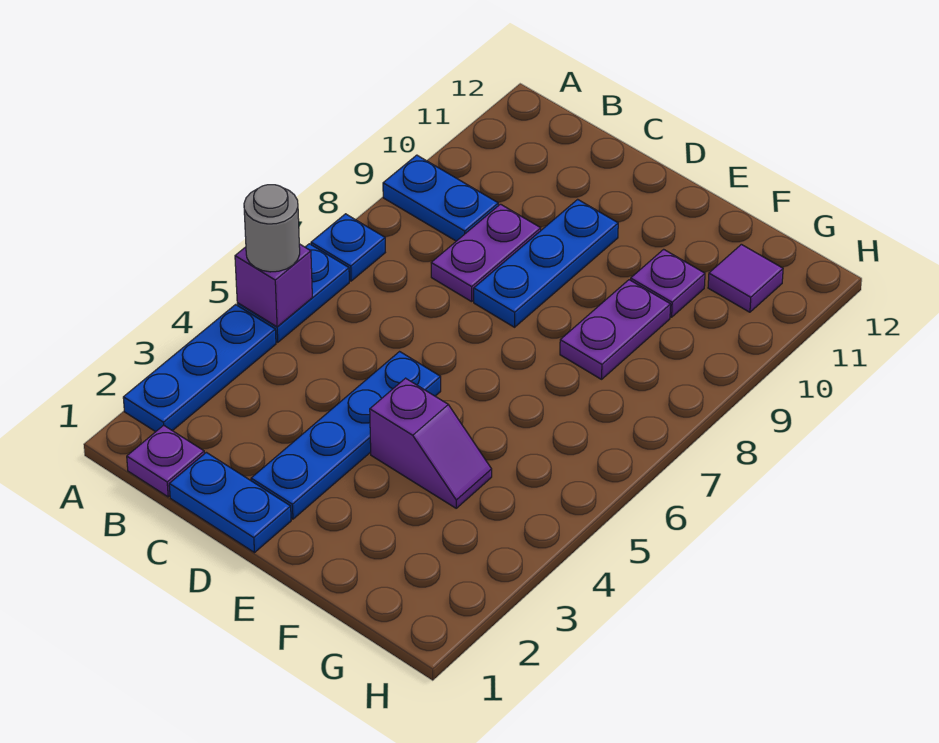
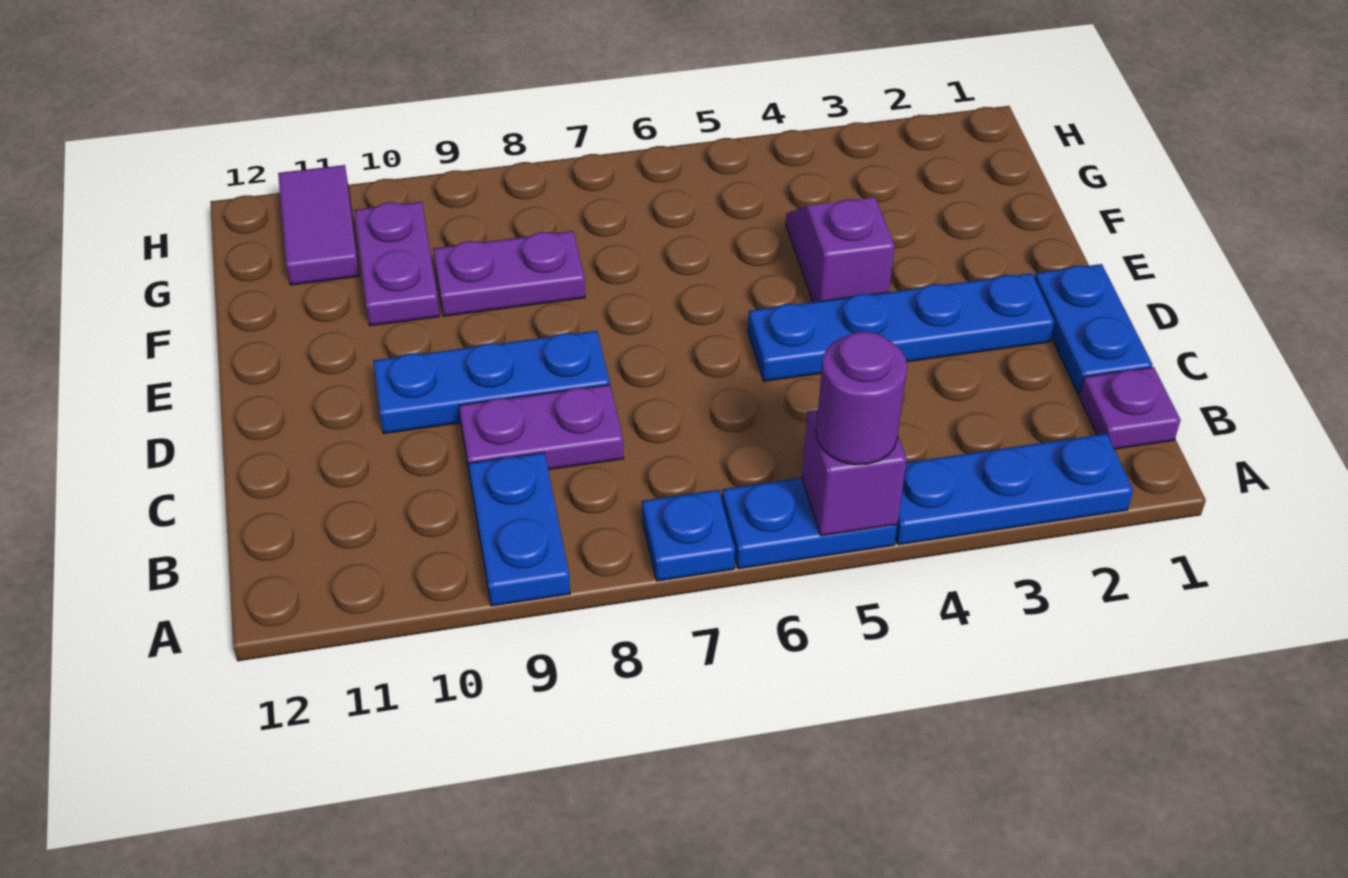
grey 1x1 round brick [244,185,300,272] -> purple 1x1 round brick [816,332,907,465]
purple 1x1 plate [631,249,705,317] -> purple 1x2 plate [354,202,440,326]
purple 1x1 tile [708,244,783,312] -> purple 1x2 tile [278,165,359,285]

